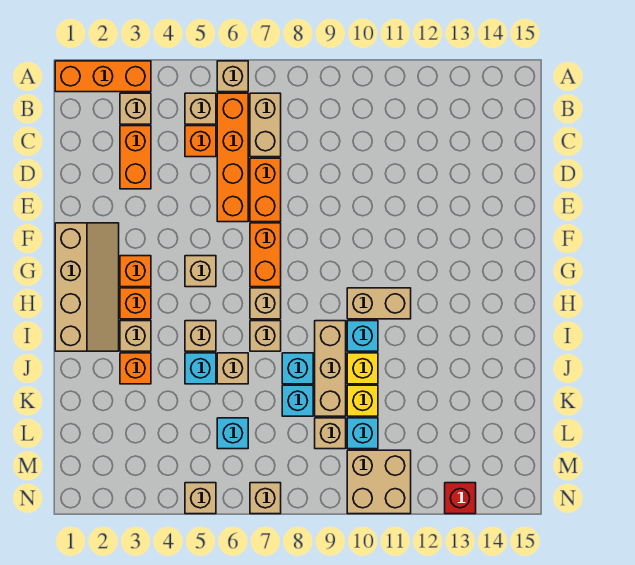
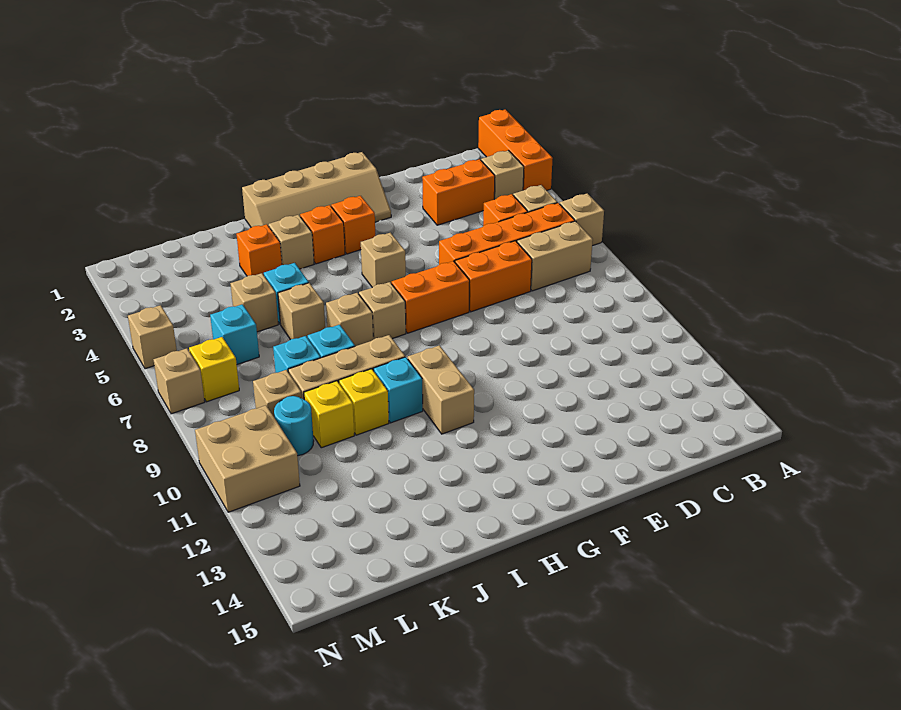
tan 1x1 brick [185,321,216,351] -> tan 1x1 brick moved to [230,273,278,332]
cyan 1x1 brick [347,418,378,449] -> cyan 1x1 round brick [274,396,314,456]
none -> yellow 1x1 brick [189,337,239,402]
red 1x1 brick [445,483,476,514] -> none

